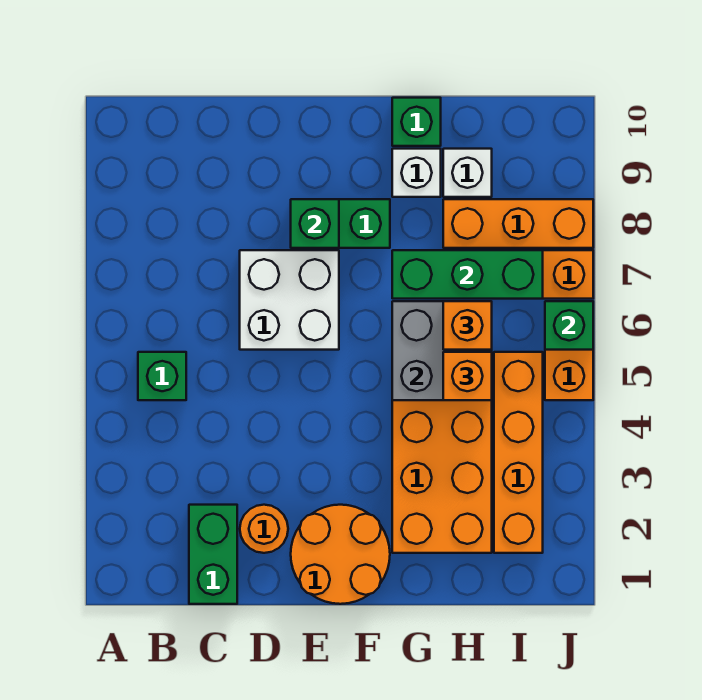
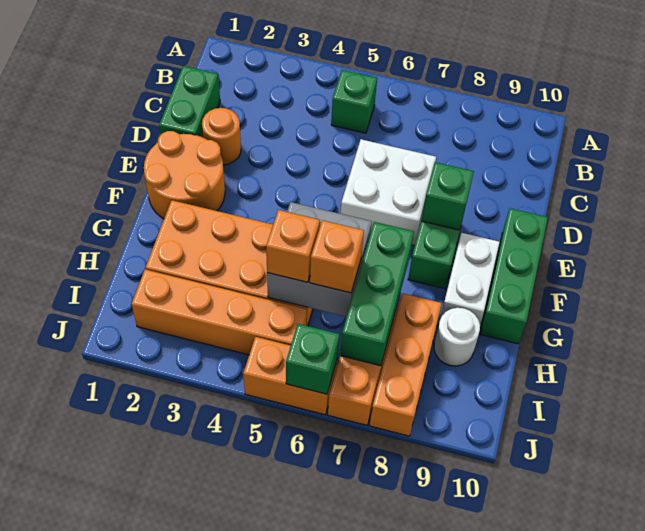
green 1x2 brick [189,505,237,604] -> green 1x2 brick turned to [159,66,220,137]
white 1x1 brick [392,149,441,197] -> white 1x2 brick [441,233,500,324]
green 1x1 brick [392,98,441,146] -> green 1x3 brick [480,208,548,344]
white 1x1 brick [443,149,492,197] -> white 1x1 round brick [434,308,480,366]

